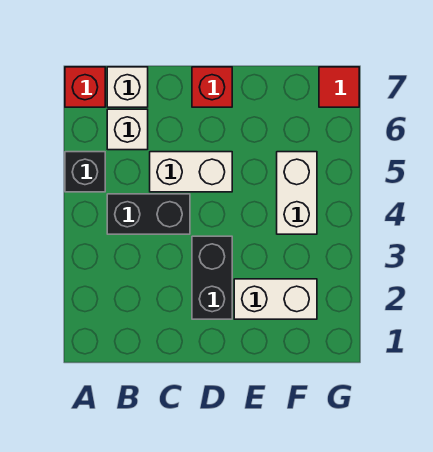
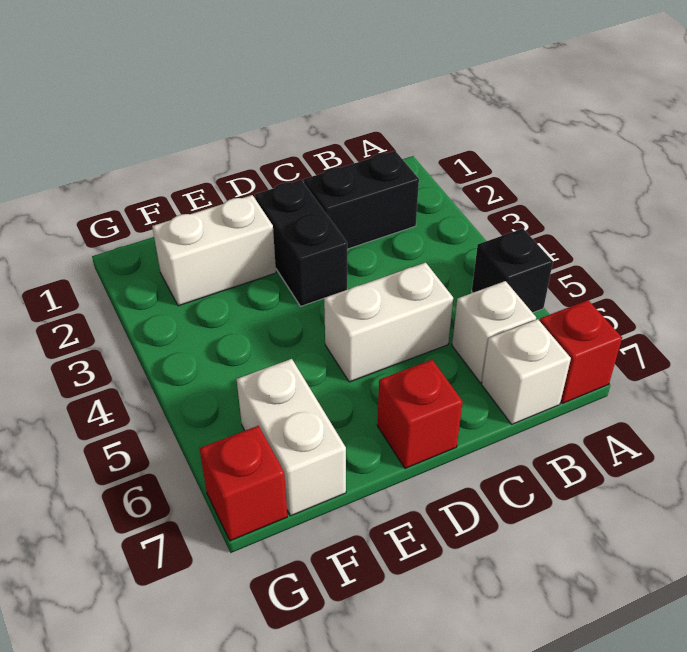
black 1x2 brick [107,194,190,234] -> black 1x2 brick moved to [304,151,419,249]
white 1x2 brick [277,152,317,234] -> white 1x2 brick moved to [237,359,346,516]
red 1x1 tile [319,67,359,107] -> red 1x1 brick [199,426,287,541]

